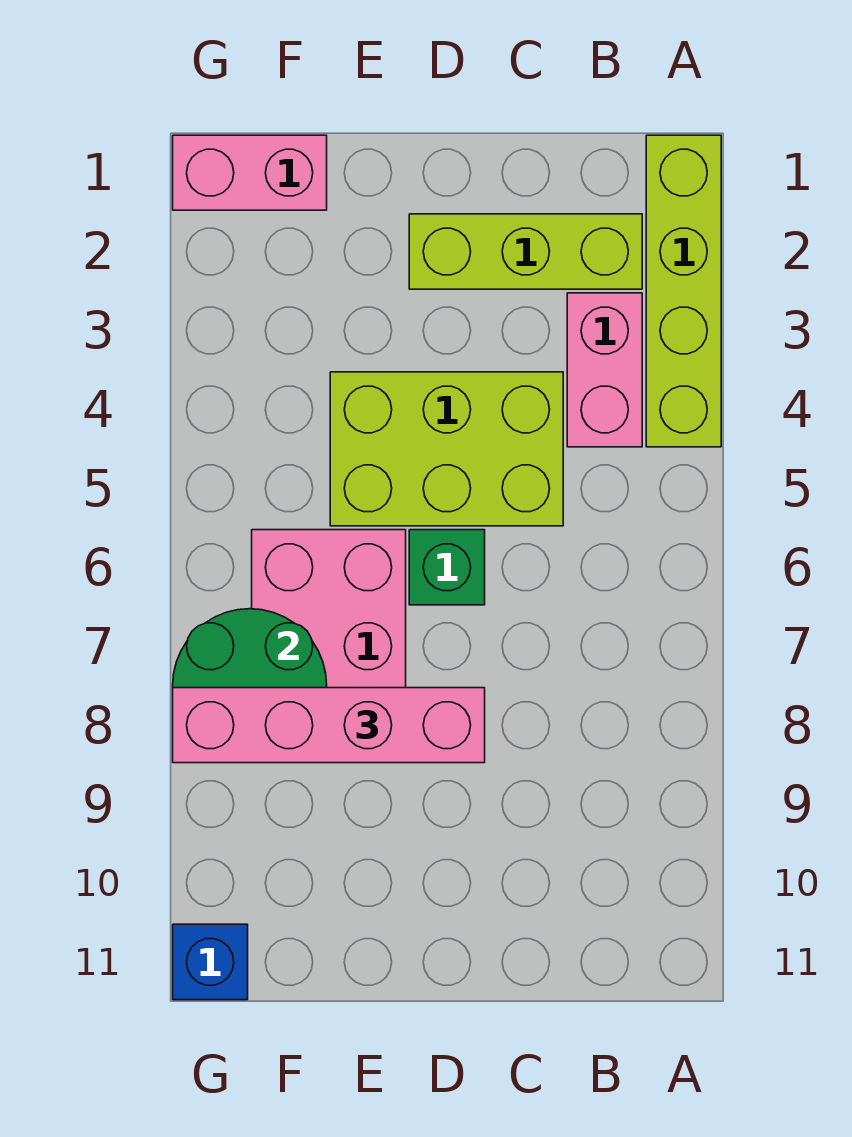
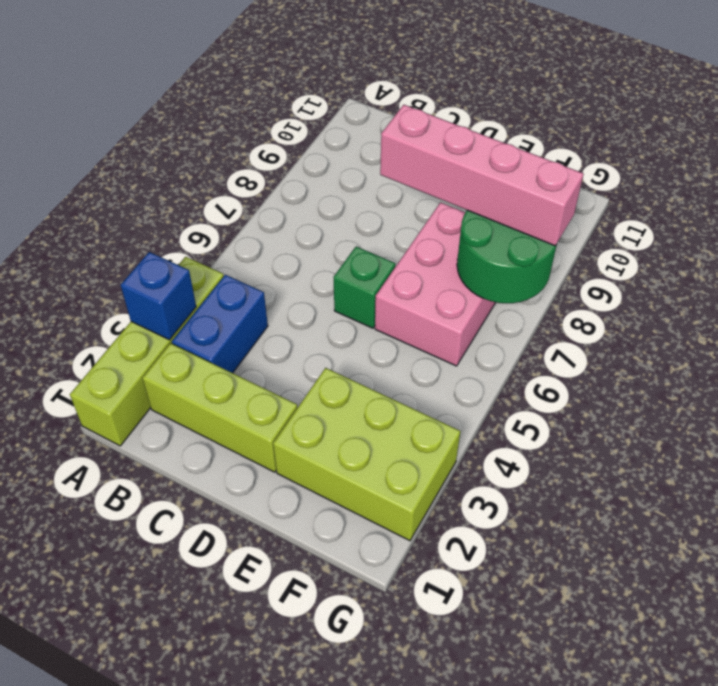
pink 1x2 brick [567,293,642,447] -> blue 1x2 brick [172,275,268,373]
lime 2x3 brick [330,372,563,526] -> lime 2x3 brick moved to [273,368,460,541]
pink 1x2 brick [173,135,327,210] -> none
blue 1x1 brick [173,924,248,1000] -> blue 1x1 brick moved to [121,252,196,340]

